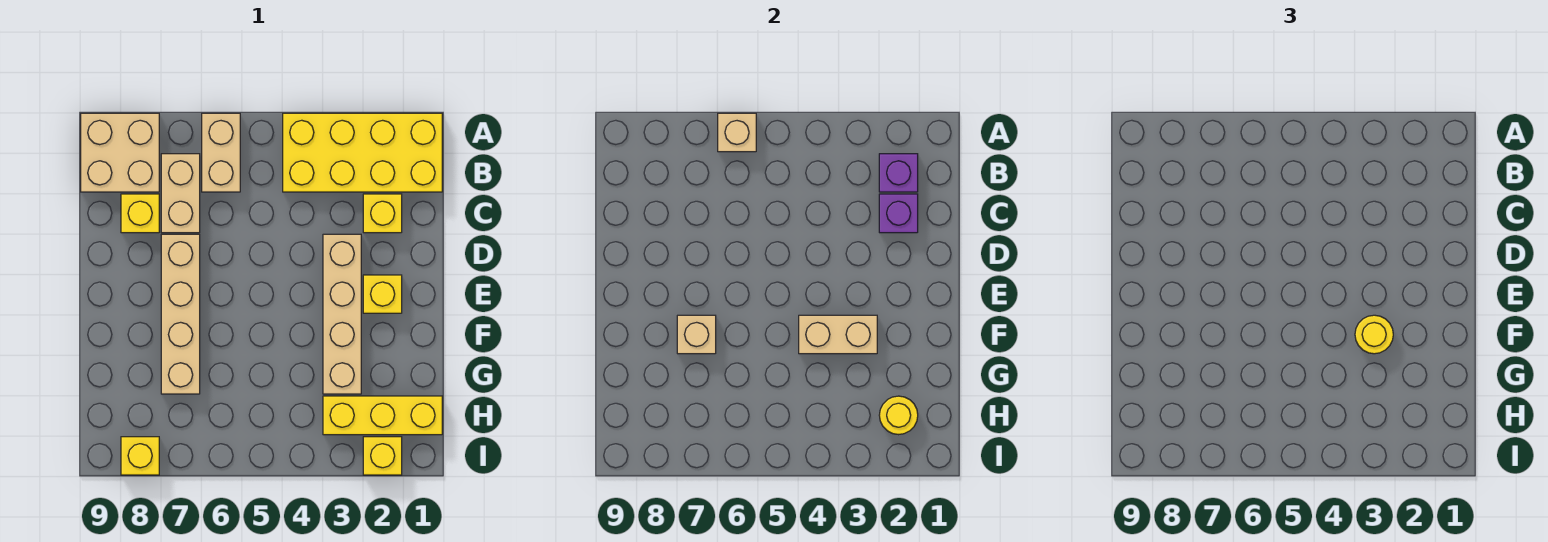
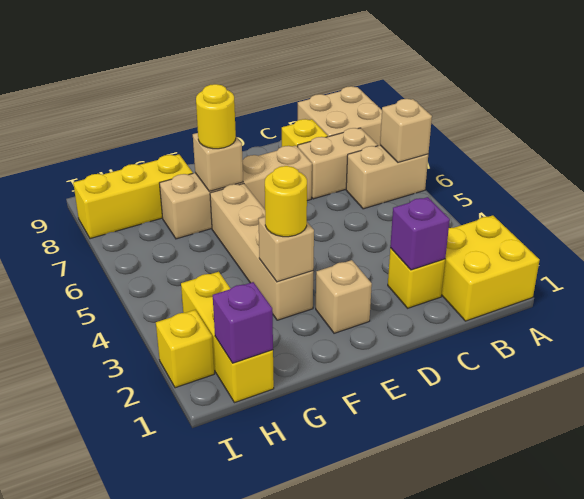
yellow 2x4 brick [283,113,442,192] -> yellow 2x2 brick [441,215,540,321]
purple 1x1 brick [879,154,918,192] -> purple 1x1 brick moved to [213,282,273,363]
tan 1x4 brick [323,234,361,394] -> tan 1x4 brick turned to [210,183,313,320]
yellow 1x1 brick [363,275,402,313] -> tan 1x1 brick [316,260,372,333]
tan 1x2 brick [799,315,877,354] -> tan 1x1 brick [259,217,314,282]
yellow 1x1 round brick [879,396,918,435] -> yellow 1x1 round brick moved to [196,84,236,149]
yellow 1x1 brick [121,437,159,475] -> yellow 1x3 brick [73,154,193,239]

